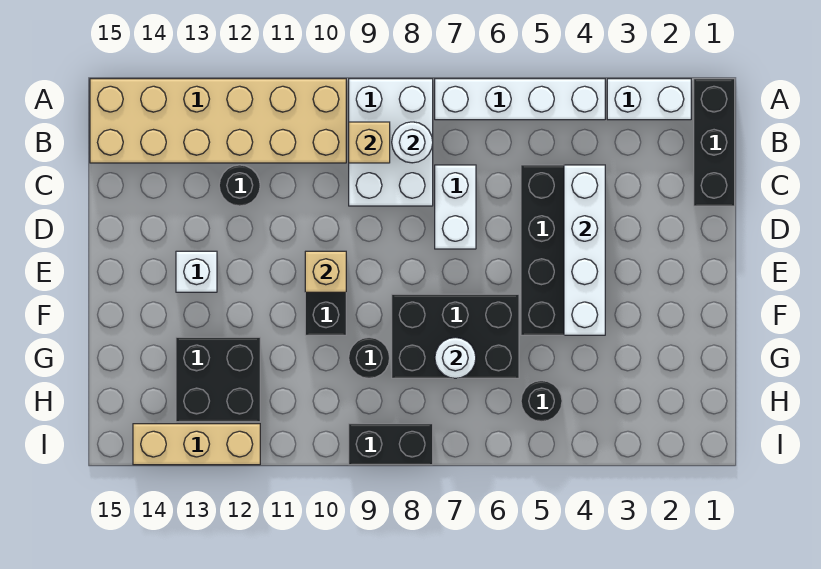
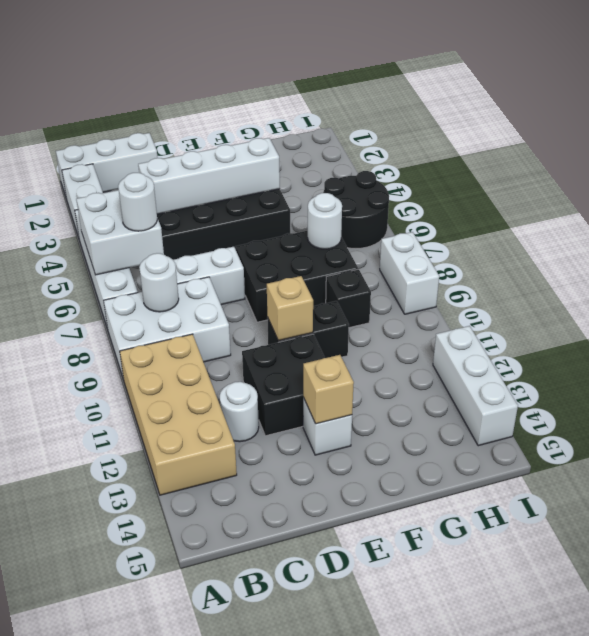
black 1x3 brick [694,79,735,206] -> white 1x3 brick [56,133,158,196]
none -> white 2x2 brick [76,190,164,275]
tan 2x6 brick [90,79,346,163] -> tan 2x4 brick [120,334,237,495]
none -> white 1x1 round brick [118,173,157,231]
tan 1x1 brick [349,122,390,163] -> tan 1x1 brick moved to [303,355,354,424]
black 1x1 round brick [219,165,260,206] -> white 1x1 round brick [220,382,259,442]
black 2x3 brick [392,294,519,378] -> black 2x3 brick turned to [236,231,358,322]
black 1x1 round brick [349,337,390,378] -> black 1x1 brick [326,269,371,328]
black 2x2 brick [176,337,260,422] -> black 2x2 brick moved to [242,334,325,436]
black 1x1 round brick [521,381,562,422] -> black 2x2 round brick [323,171,389,249]
black 1x2 brick [349,424,433,465] -> white 1x2 brick [380,232,439,314]
tan 1x3 brick [133,424,260,465] -> white 1x3 brick [433,326,518,446]

